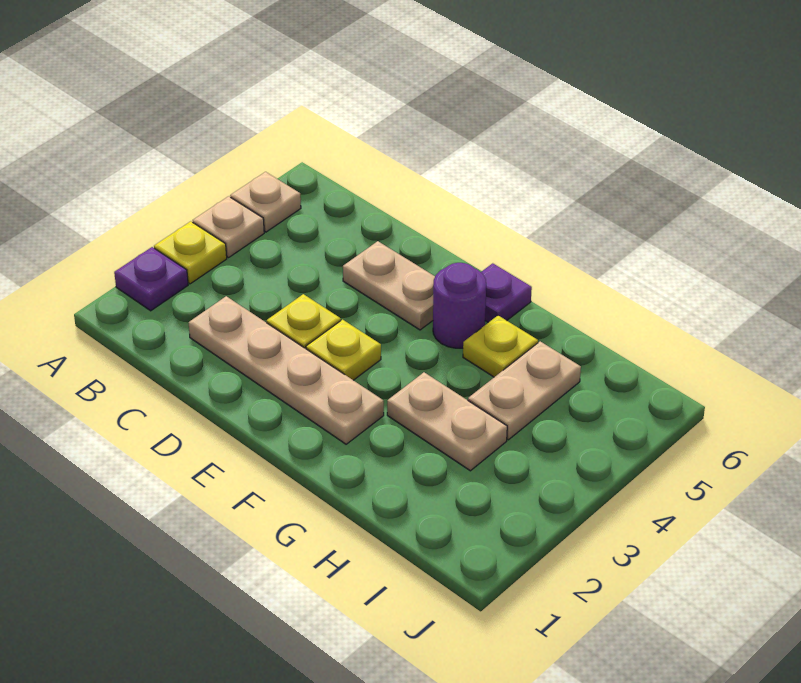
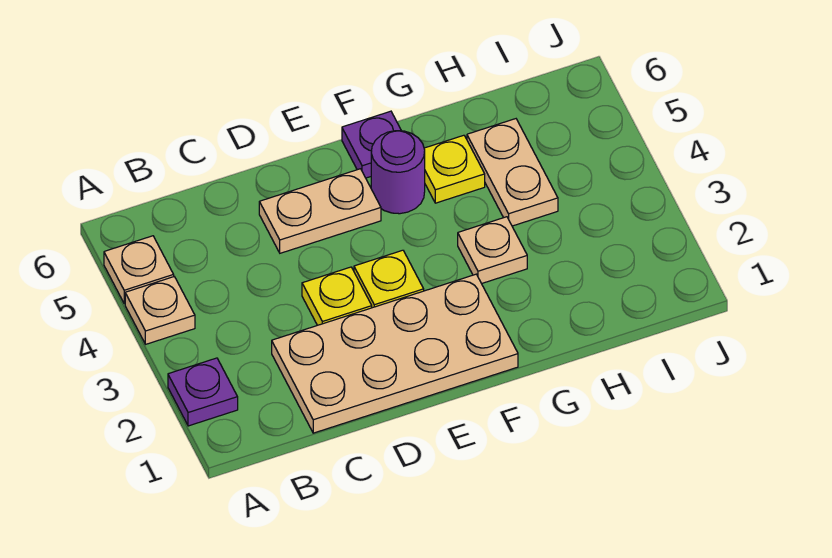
yellow 1x1 plate [154,221,227,284] -> none
tan 1x4 plate [188,296,384,444] -> tan 2x4 plate [272,274,518,433]
tan 1x2 plate [387,372,507,471] -> tan 1x1 plate [458,217,527,284]

